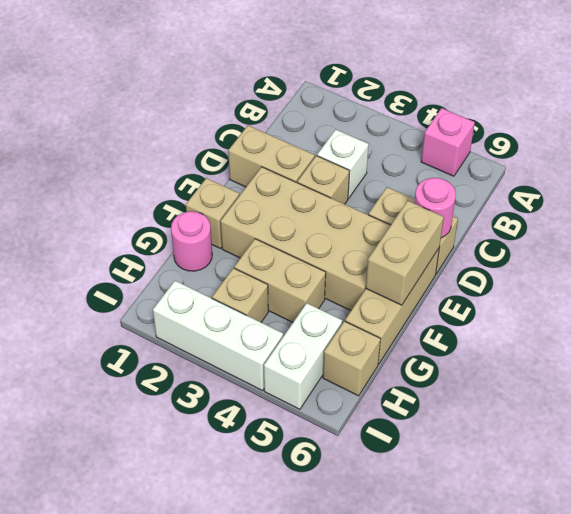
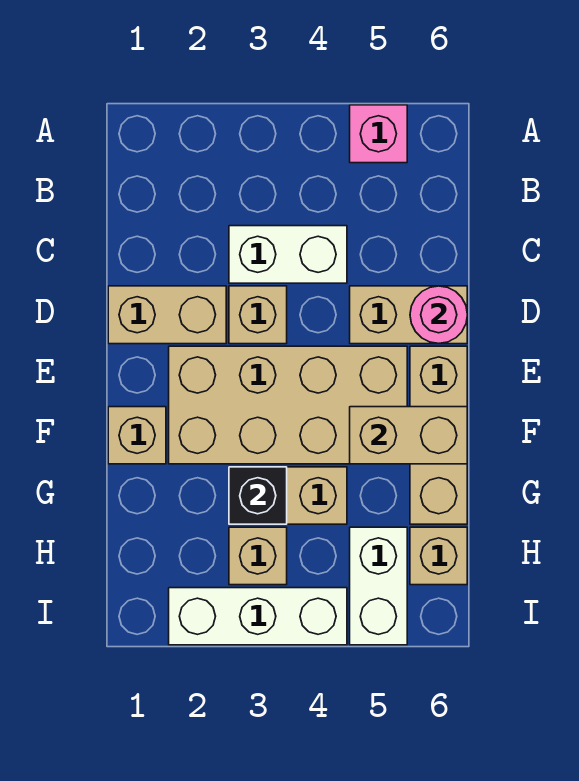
white 1x1 brick [317,130,369,198] -> white 1x2 brick [229,226,347,283]
tan 1x2 brick [366,201,444,305] -> tan 1x2 brick turned to [350,407,467,464]
pink 1x1 round brick [171,211,212,271] -> none
none -> black 1x1 brick [229,467,287,524]

